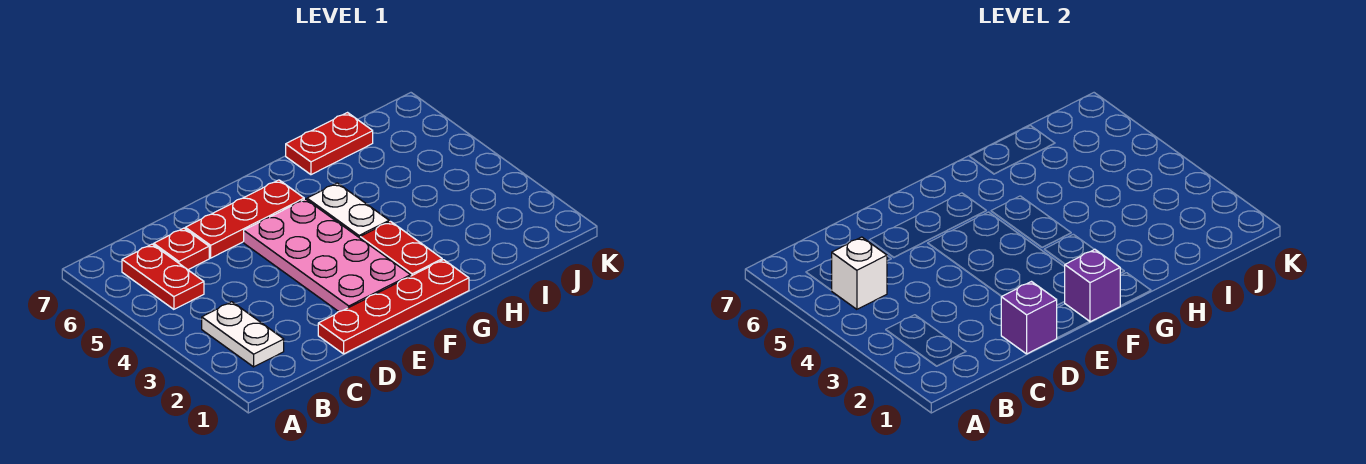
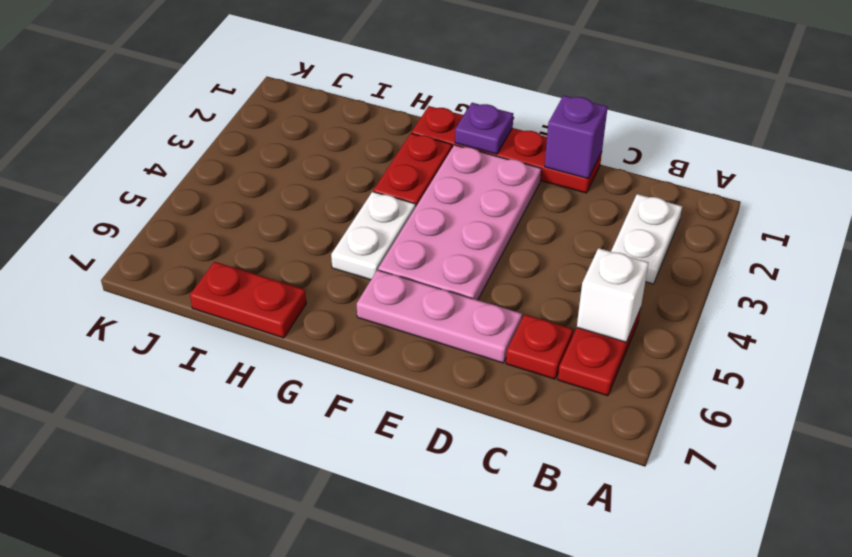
red 1x3 plate [185,180,304,258] -> pink 1x3 plate [357,270,522,363]
purple 1x1 brick [1064,249,1120,322] -> purple 1x1 plate [455,103,513,154]

